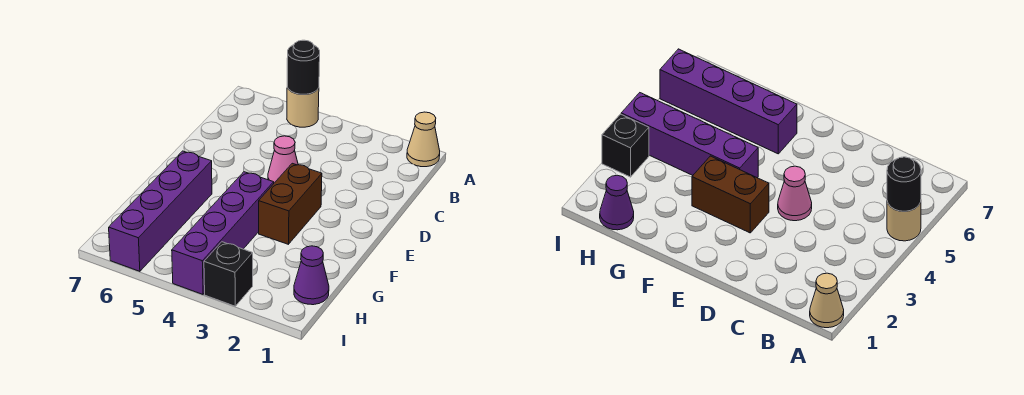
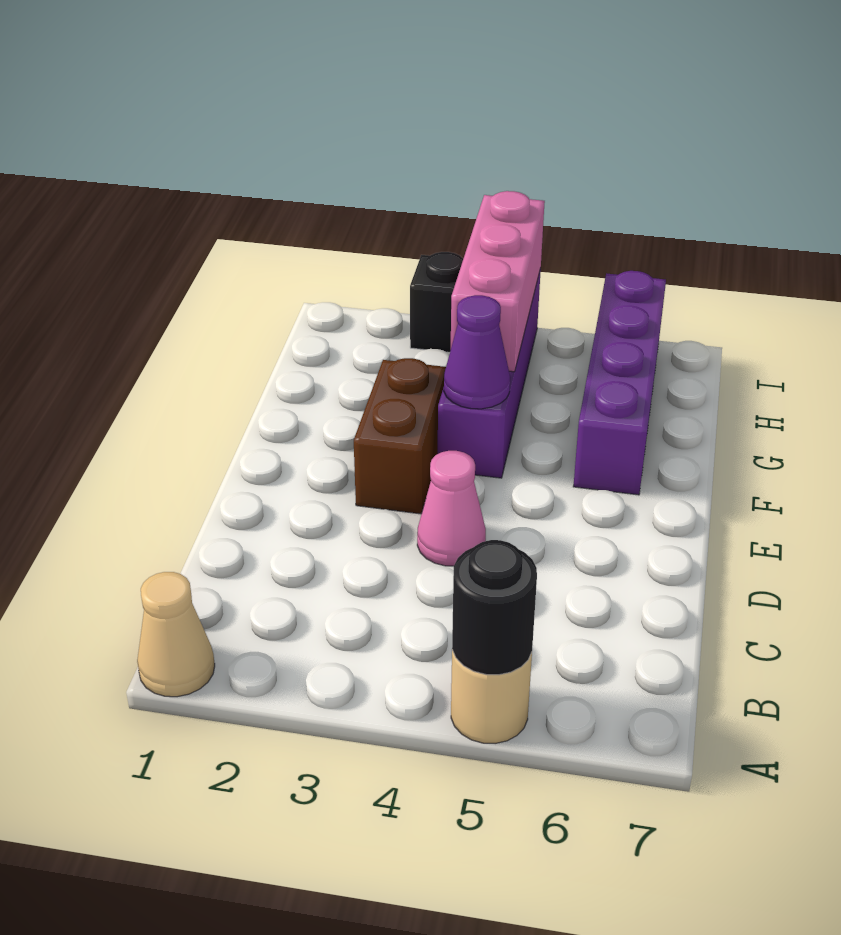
none -> pink 1x3 brick [451,191,545,372]
purple 1x1 cone [294,246,329,305] -> purple 1x1 cone moved to [444,295,510,409]

